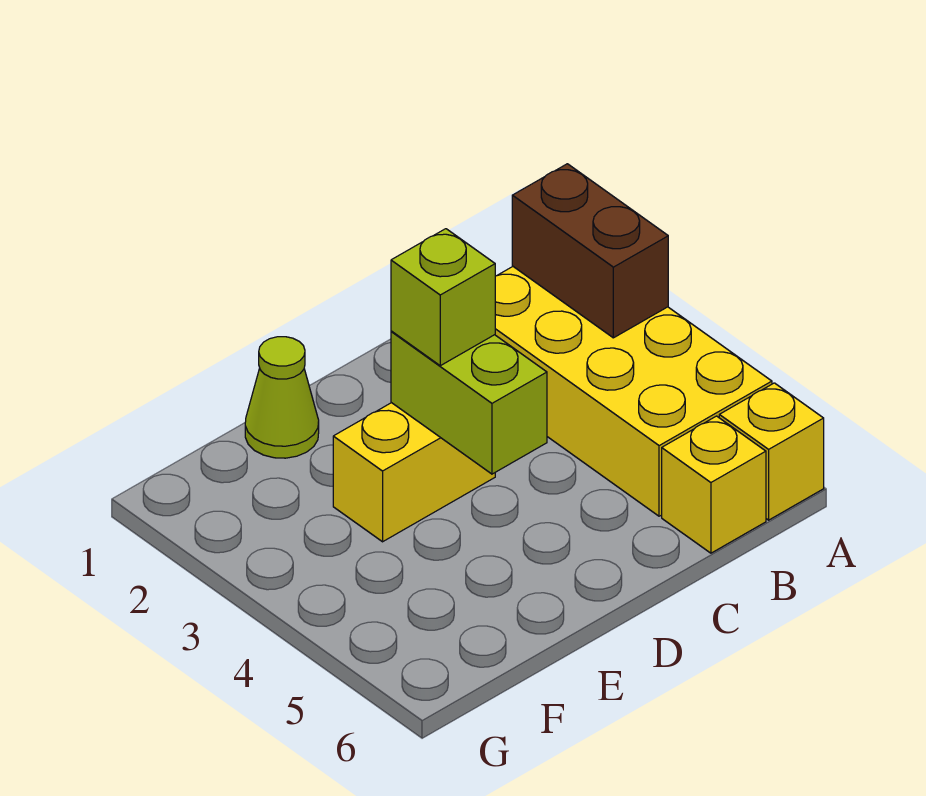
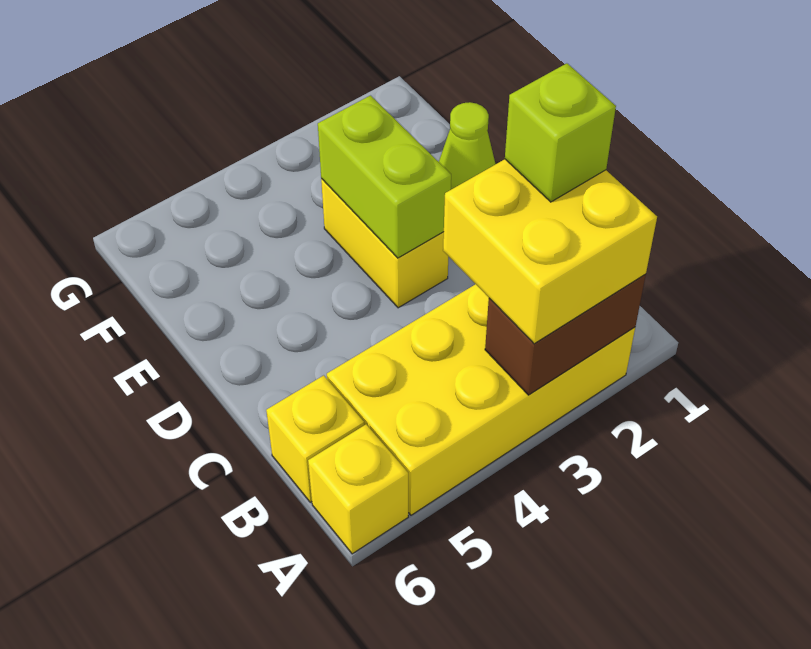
none -> yellow 2x2 brick [443,159,657,344]
lime 1x2 brick [391,331,547,474] -> lime 1x2 brick turned to [318,96,451,258]
lime 1x1 brick [391,229,495,366] -> lime 1x1 brick moved to [505,63,616,202]

